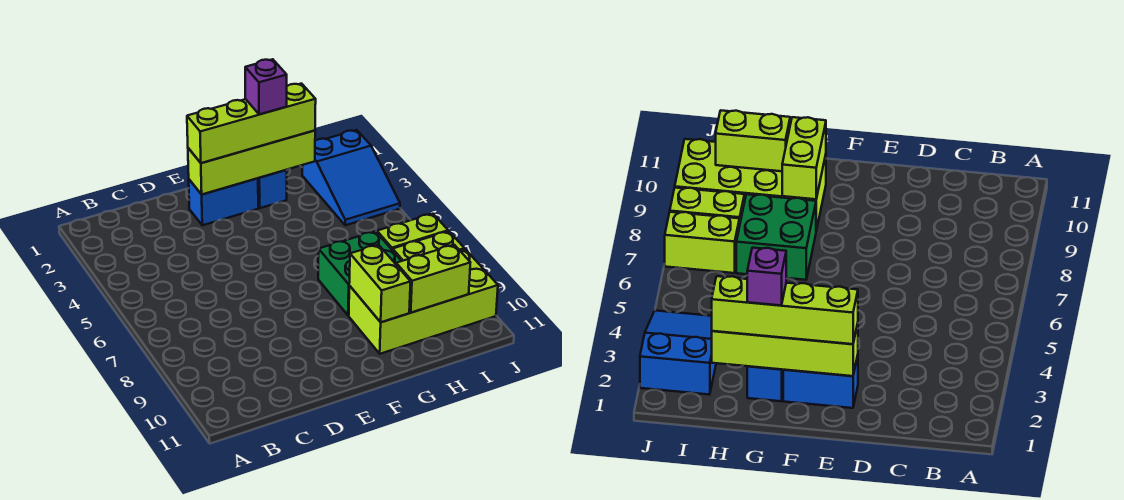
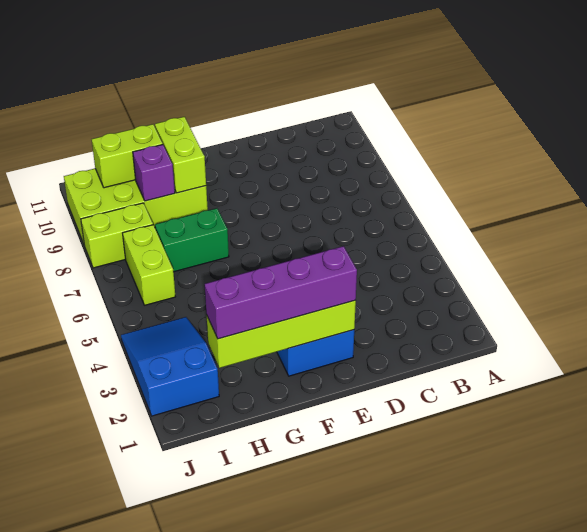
lime 1x4 brick [187,84,316,163] -> purple 1x4 brick [205,246,357,339]
blue 1x1 brick [258,170,287,208] -> none
purple 1x1 brick [245,59,287,114] -> purple 1x1 brick moved to [133,145,175,201]
green 2x2 brick [318,231,401,315] -> green 1x2 brick [155,208,229,272]
lime 1x2 brick [377,214,448,250] -> lime 1x2 brick turned to [123,225,175,305]

